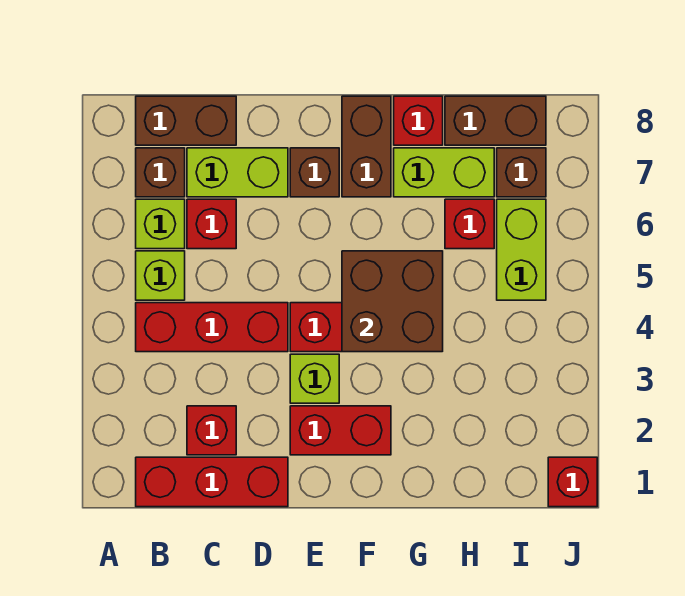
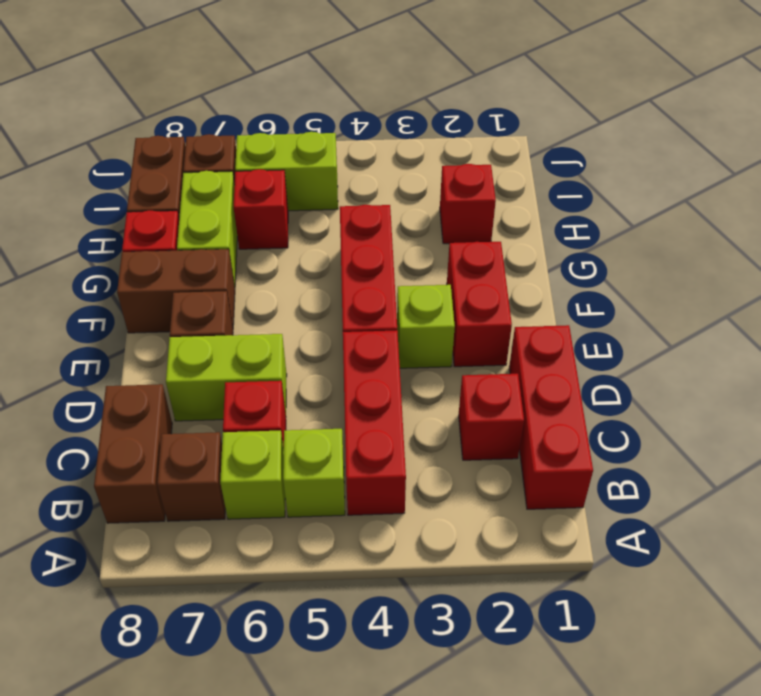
lime 1x2 brick [187,148,288,197] -> lime 1x2 brick turned to [166,334,287,421]
brown 2x2 brick [342,251,443,352] -> none
red 1x1 brick [548,457,597,507] -> red 1x1 brick moved to [440,164,496,244]

